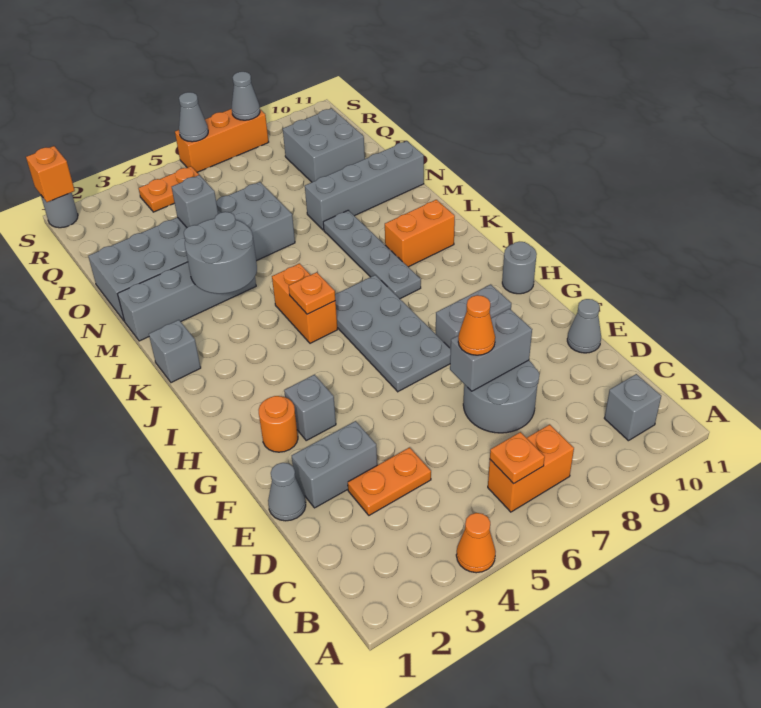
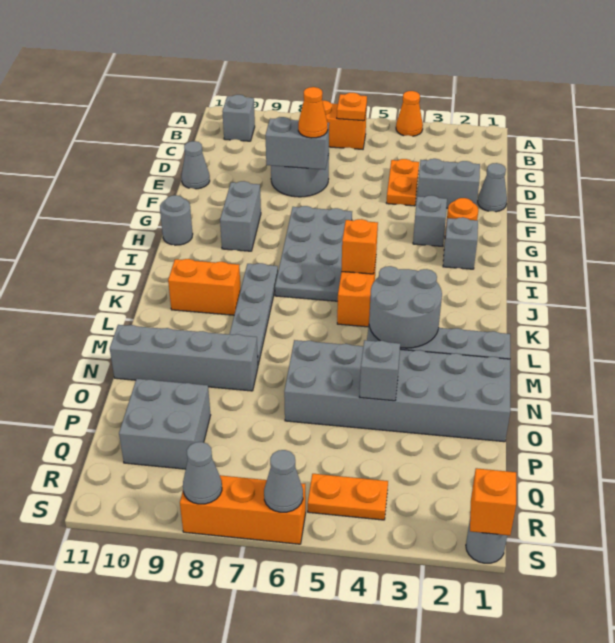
orange 1x2 plate [348,447,431,515] -> orange 1x2 plate turned to [386,159,419,206]
grey 1x2 brick [436,284,511,349] -> grey 1x2 brick turned to [220,181,261,251]
orange 1x1 plate [289,272,335,314] -> orange 1x1 brick [341,219,378,274]
grey 1x1 brick [149,320,201,383] -> grey 1x1 brick moved to [443,217,478,269]

